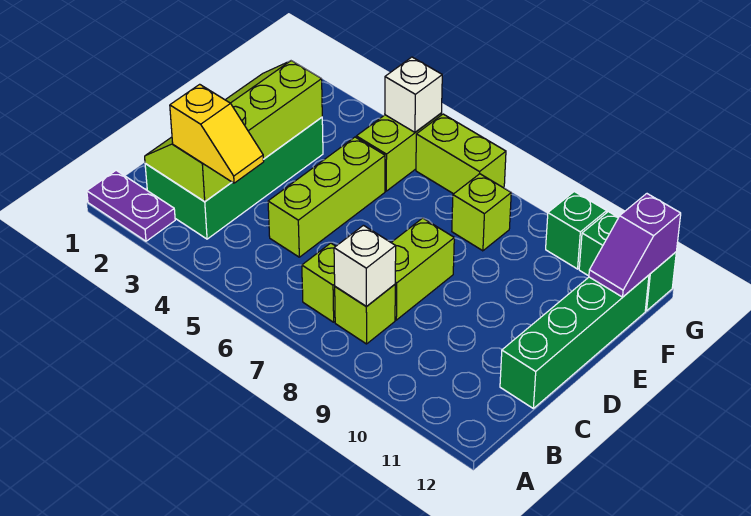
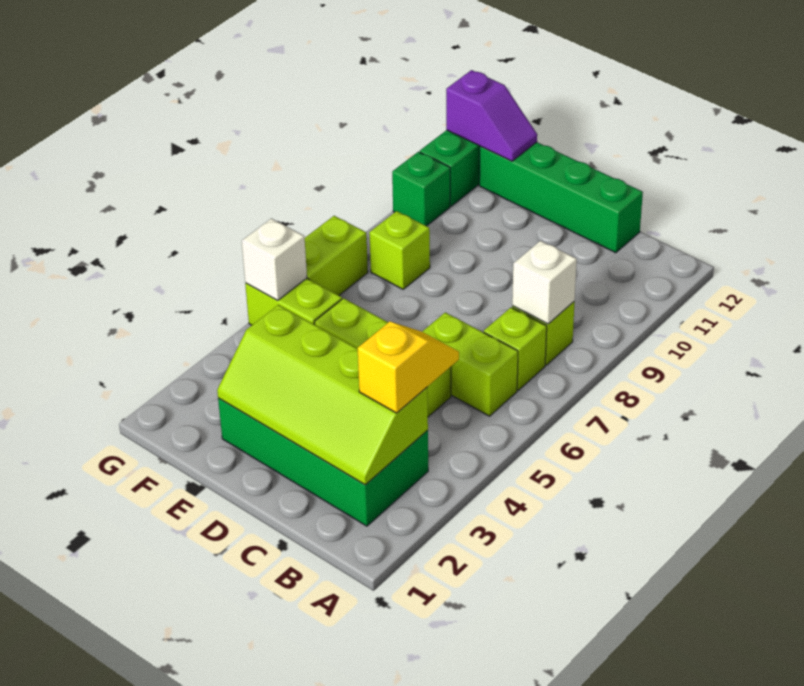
purple 1x2 plate [87,170,175,241] -> none
lime 1x2 brick [391,218,454,320] -> lime 1x2 brick moved to [422,312,518,416]

